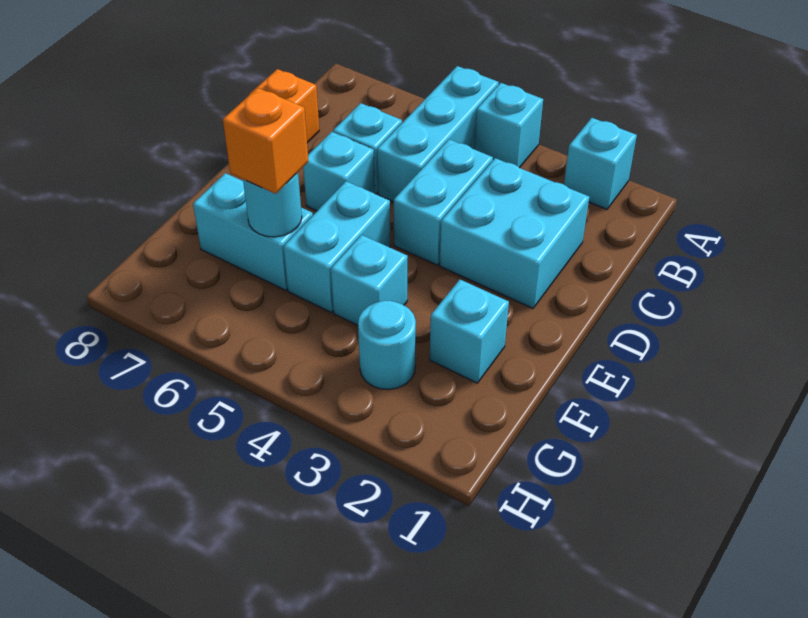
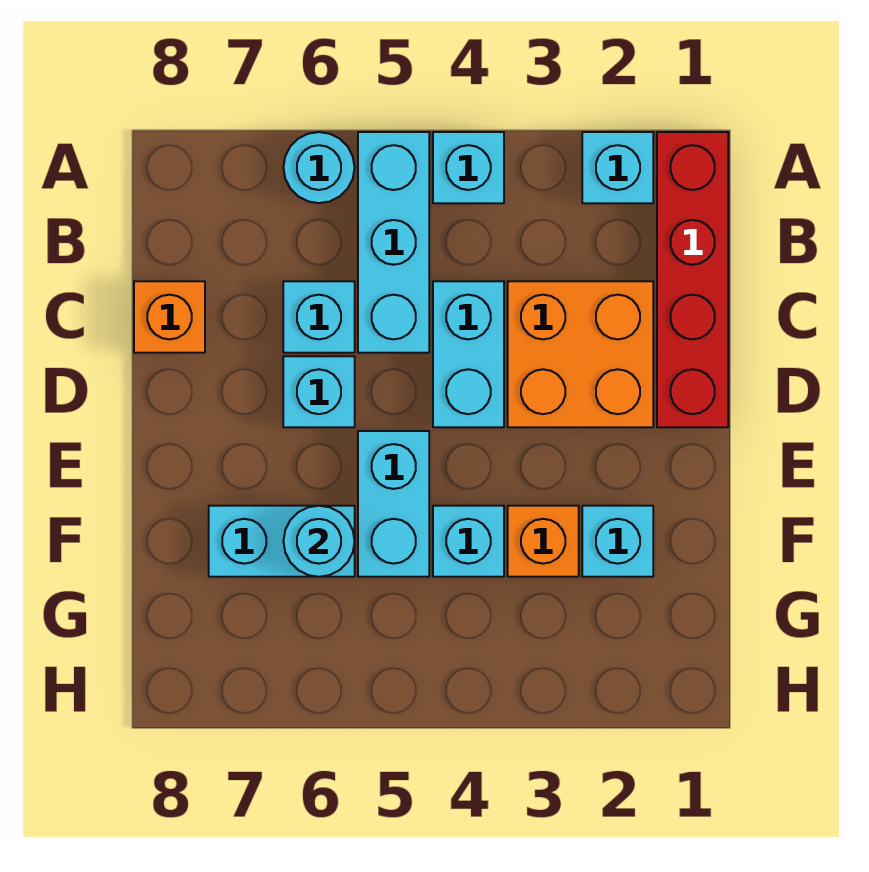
none -> red 1x4 brick [657,132,728,427]
cyan 2x2 brick [440,158,589,308] -> orange 2x2 brick [508,281,653,427]
orange 1x1 brick [223,88,309,194] -> orange 1x1 brick moved to [508,506,579,577]
cyan 1x1 round brick [358,301,416,390] -> cyan 1x1 round brick moved to [283,132,355,203]

